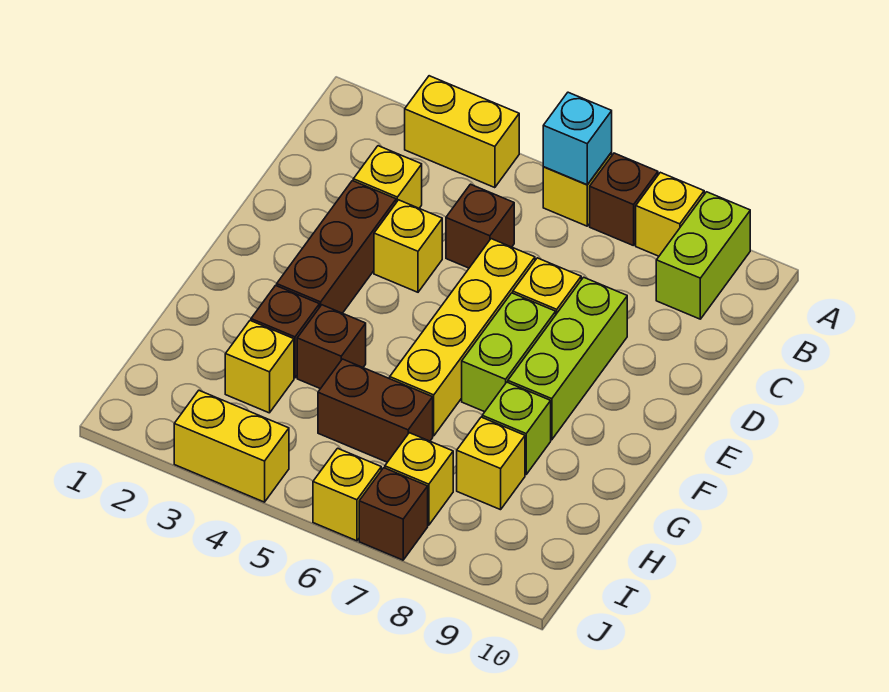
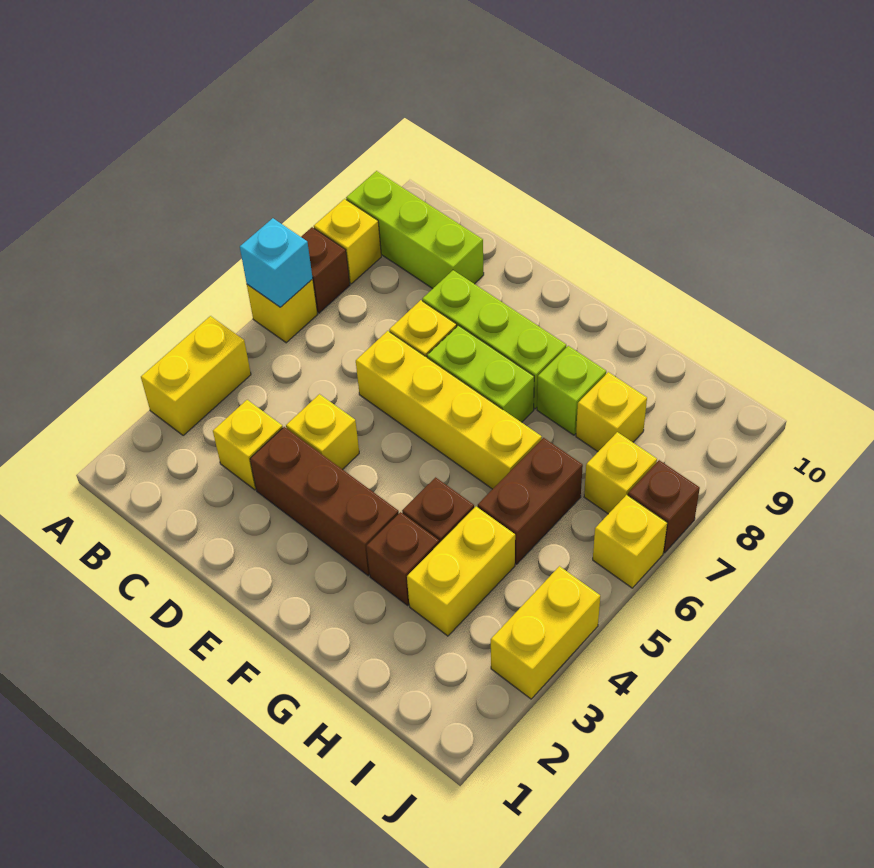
lime 1x2 brick [656,192,750,319] -> lime 1x3 brick [346,171,484,289]
brown 1x1 brick [446,184,514,268] -> none
yellow 1x1 brick [225,321,294,413] -> yellow 1x2 brick [407,507,515,636]

